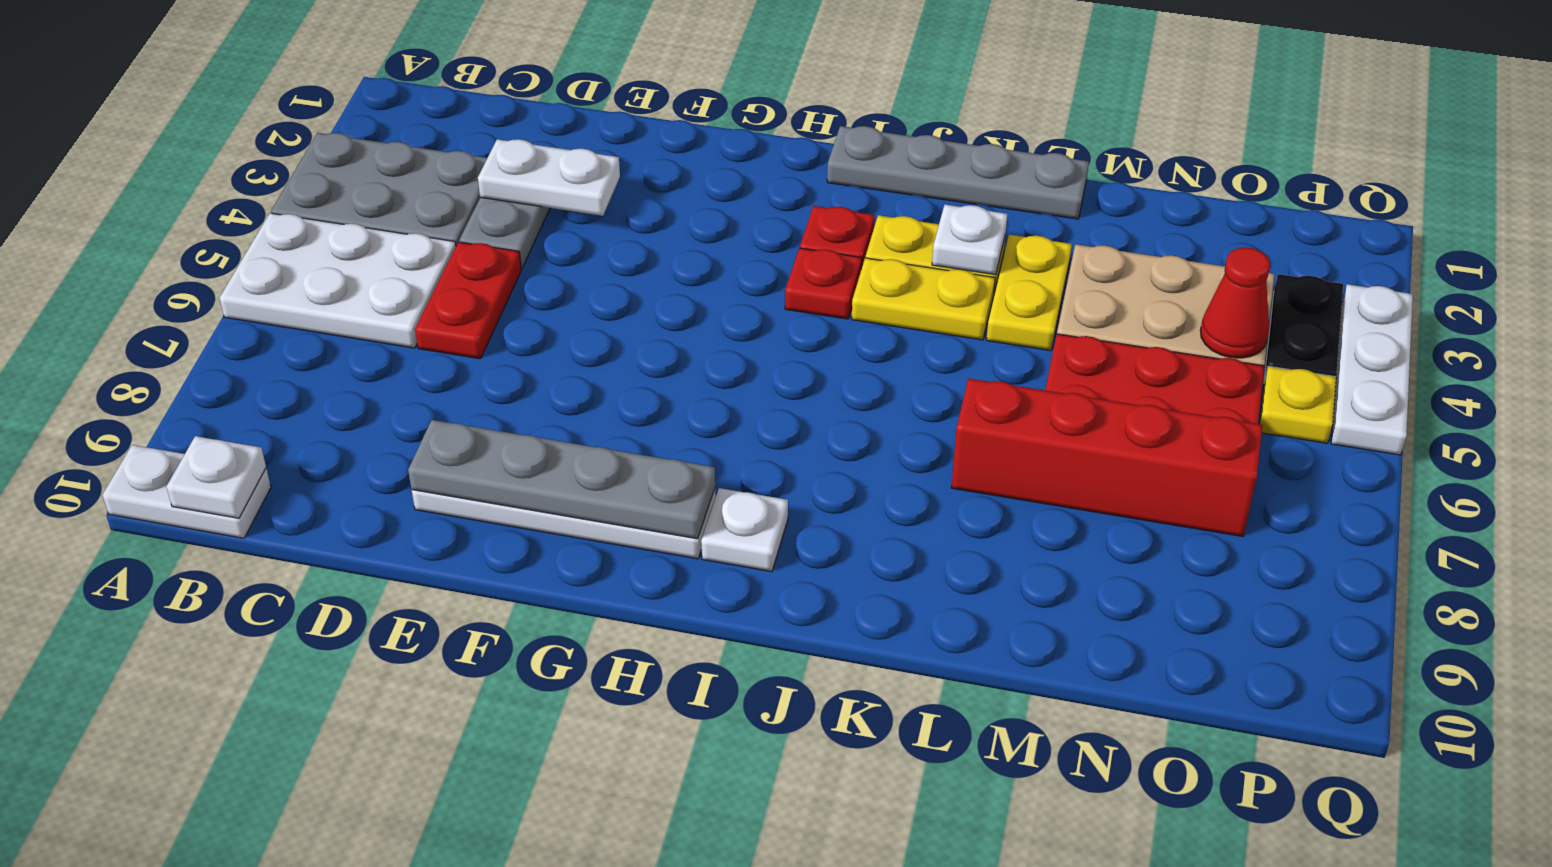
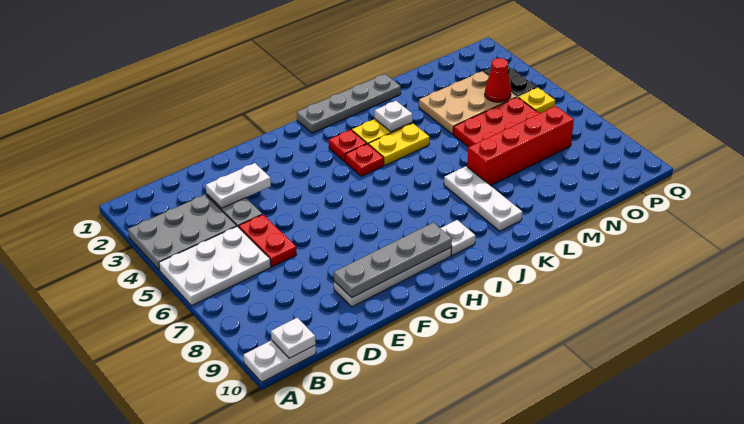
yellow 1x2 plate [986,235,1072,351] -> none
white 1x3 plate [1331,284,1413,455] -> white 1x3 plate moved to [444,166,522,231]

